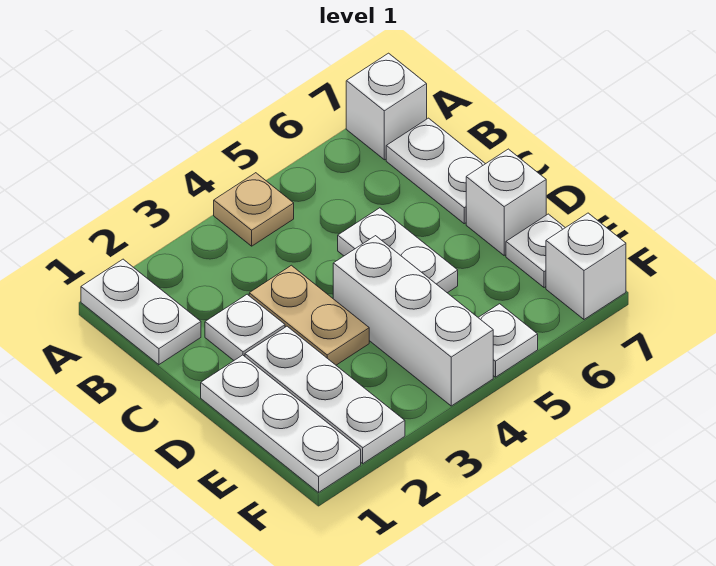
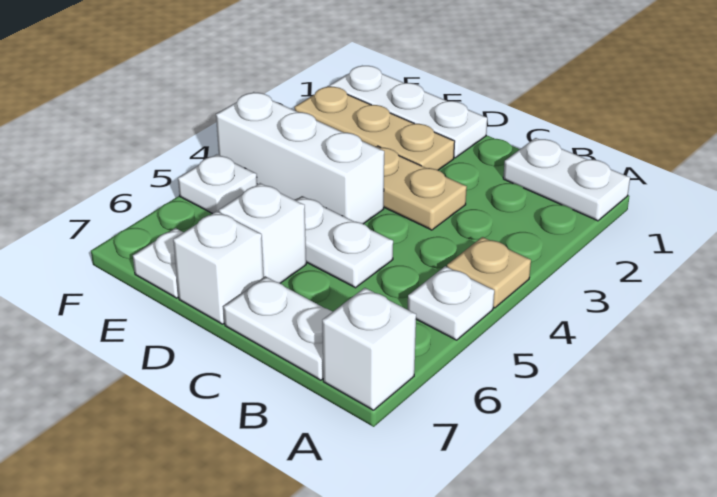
white 1x1 plate [205,294,285,360] -> white 1x1 plate moved to [408,266,494,340]
white 1x3 plate [245,326,405,464] -> tan 1x3 plate [295,86,455,170]
white 1x1 brick [546,213,626,319] -> white 1x1 brick moved to [219,183,306,283]

